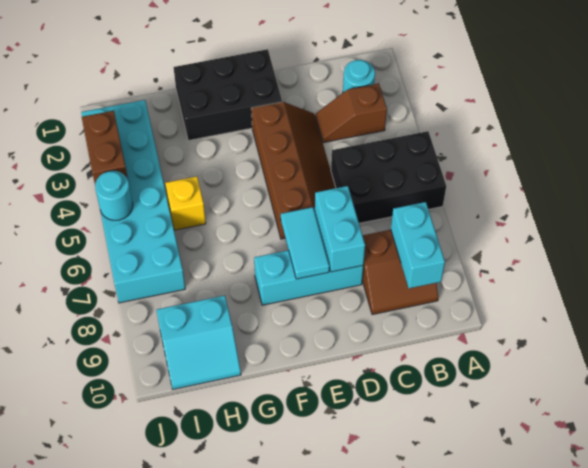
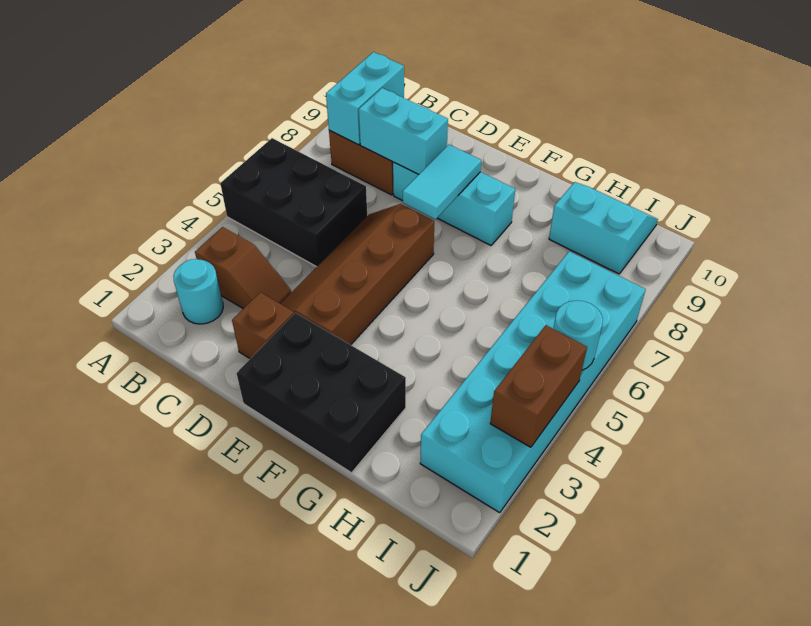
none -> brown 1x1 brick [232,292,294,359]
cyan 1x2 brick [315,186,365,272] -> cyan 1x2 brick turned to [359,88,448,175]
yellow 1x1 brick [165,176,206,230] -> none

